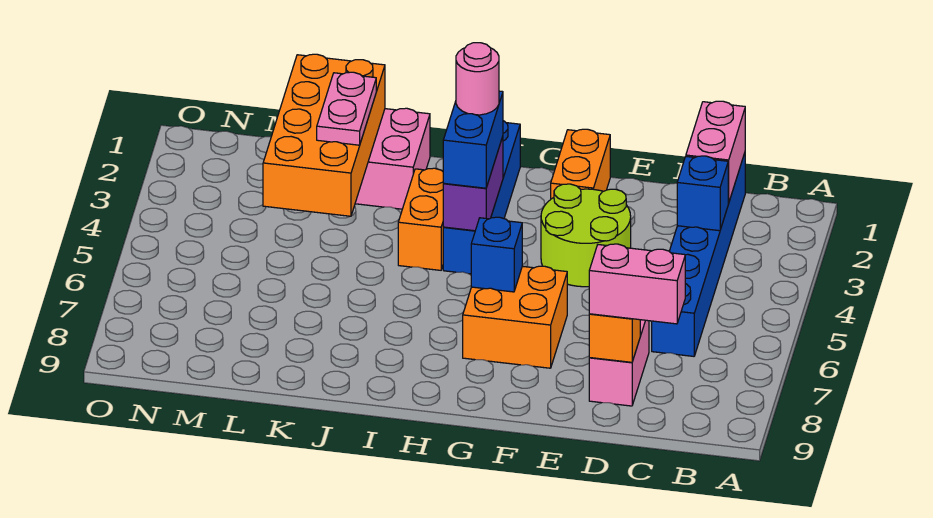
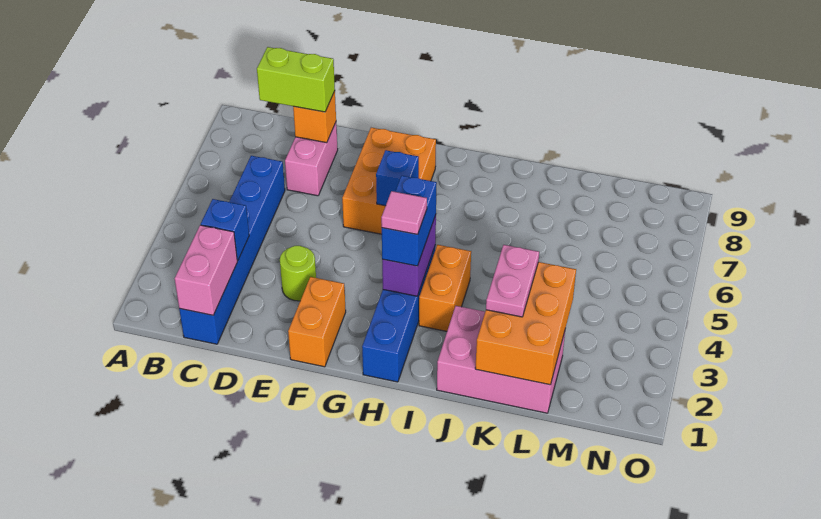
pink 1x2 brick [589,244,685,324] -> lime 1x2 brick [257,47,335,112]
lime 2x2 round brick [541,184,631,287] -> lime 1x1 round brick [280,246,316,301]
orange 2x2 brick [463,266,567,368] -> orange 2x3 brick [342,128,436,234]
pink 1x1 round brick [456,43,499,115] -> pink 1x1 tile [381,191,427,234]
orange 2x4 brick [263,54,385,216] -> orange 2x3 brick [475,262,576,385]

